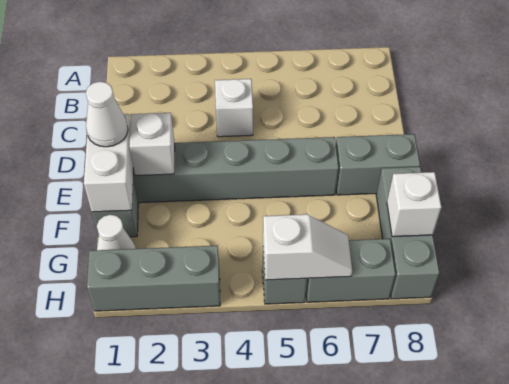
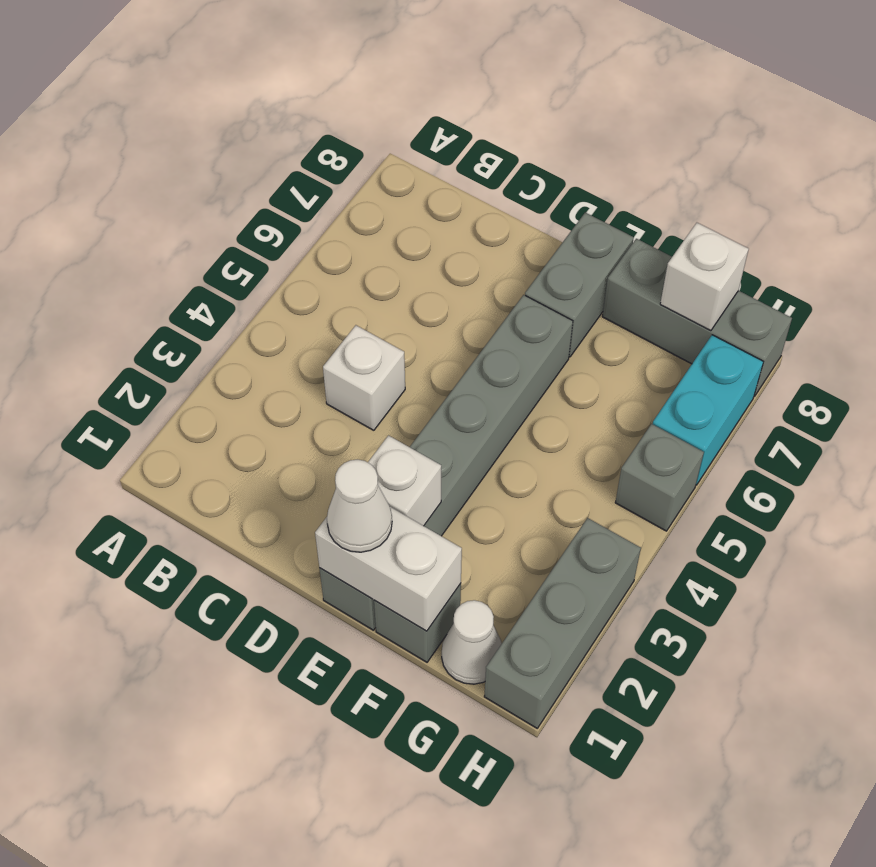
white 1x2 slope [263,214,352,280] -> none
grey 1x2 brick [306,239,396,302] -> cyan 1x2 brick [653,335,763,485]

